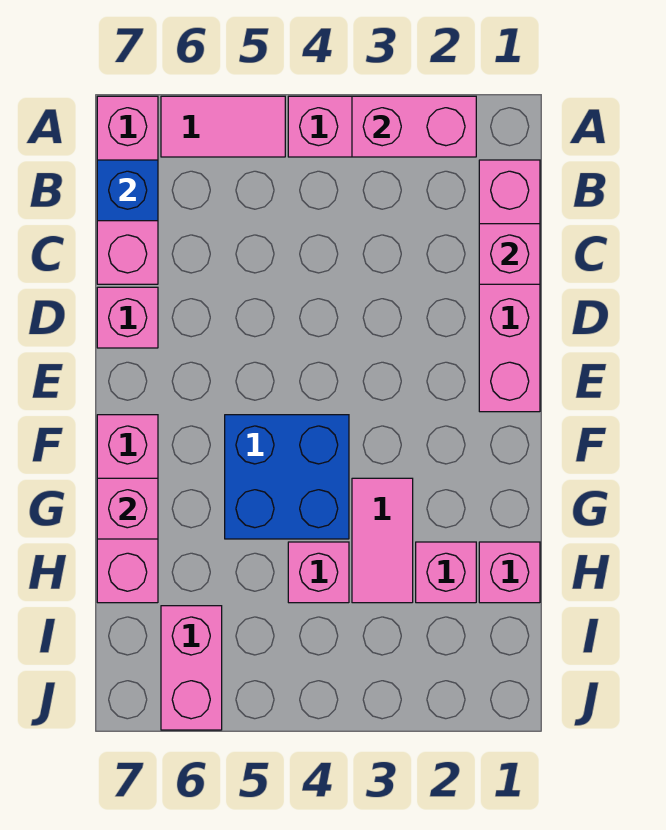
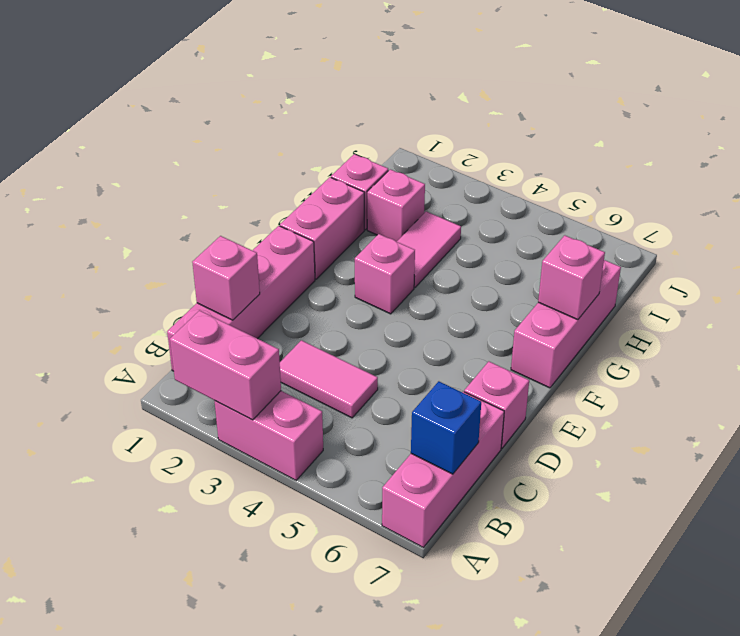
pink 1x2 tile [161,96,285,157] -> pink 1x2 tile moved to [280,340,378,418]
blue 2x2 brick [225,415,349,539] -> none
pink 1x1 brick [288,542,349,603] -> pink 1x1 brick moved to [355,234,415,314]
pink 1x2 brick [161,606,222,730] -> pink 1x2 brick moved to [280,177,364,279]

